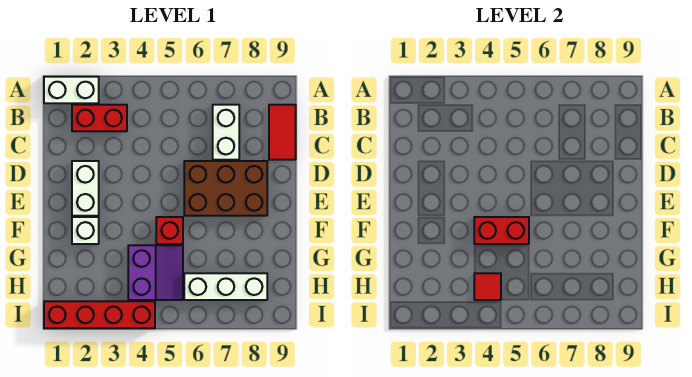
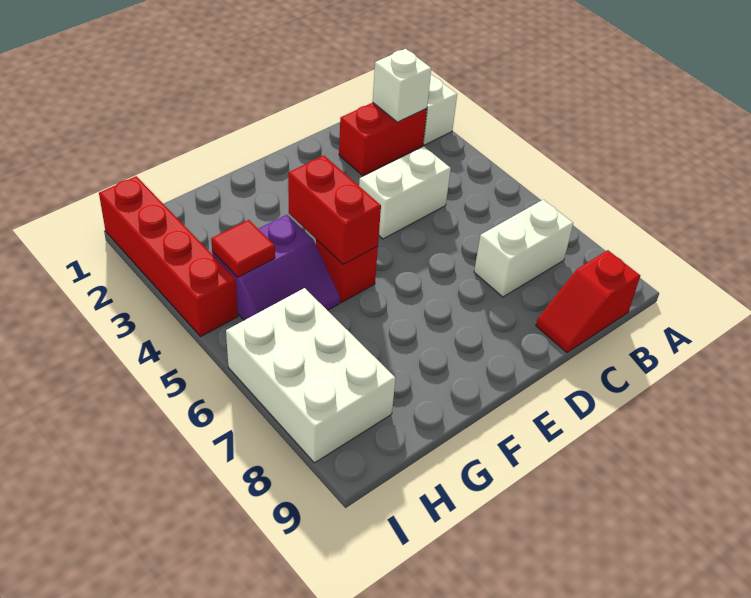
red 1x2 brick [72,105,127,131] -> red 1x2 brick turned to [339,103,427,175]
red 1x2 tile [269,105,296,160] -> red 1x2 slope [536,250,640,353]
white 1x2 brick [72,161,99,216] -> white 1x2 brick moved to [359,147,451,239]
brown 2x3 brick [184,161,267,216] -> none
white 1x1 brick [72,217,99,244] -> white 1x1 brick moved to [373,49,431,122]
white 1x3 brick [184,273,267,300] -> white 2x3 brick [226,288,396,463]

